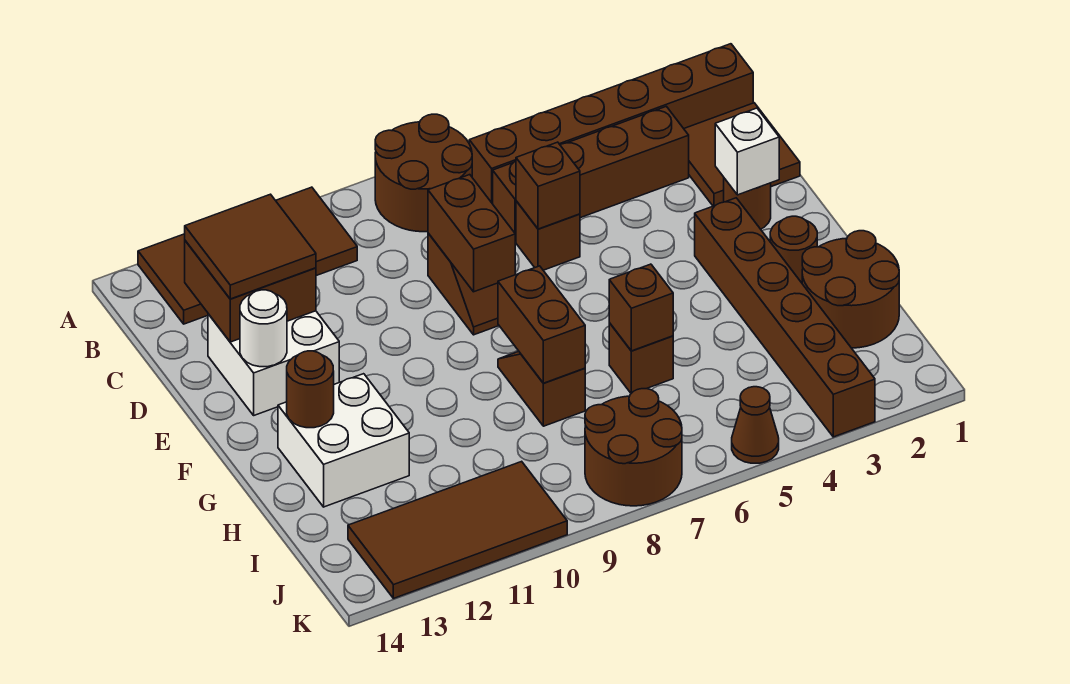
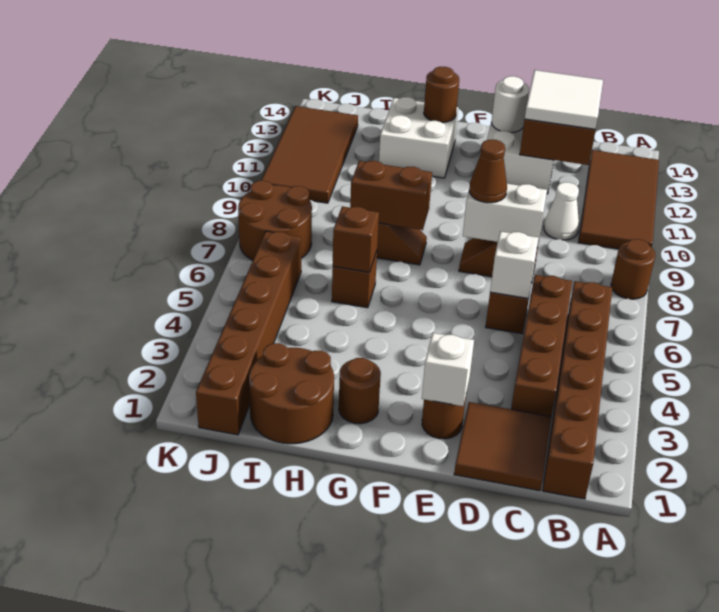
brown 2x2 round brick [375,114,472,232] -> brown 1x1 round brick [611,239,656,299]
none -> white 1x1 cone [544,182,579,240]
brown 2x2 tile [185,194,316,299] -> white 2x2 tile [525,70,603,129]
brown 1x1 brick [516,142,580,229] -> white 1x1 brick [490,231,538,298]
brown 1x2 brick [428,175,515,292] -> white 1x2 brick [463,184,547,248]
brown 1x6 brick [695,198,875,437] -> brown 1x6 brick turned to [196,231,301,435]
brown 1x1 cone [732,387,779,463] -> brown 1x1 cone moved to [469,140,507,203]

